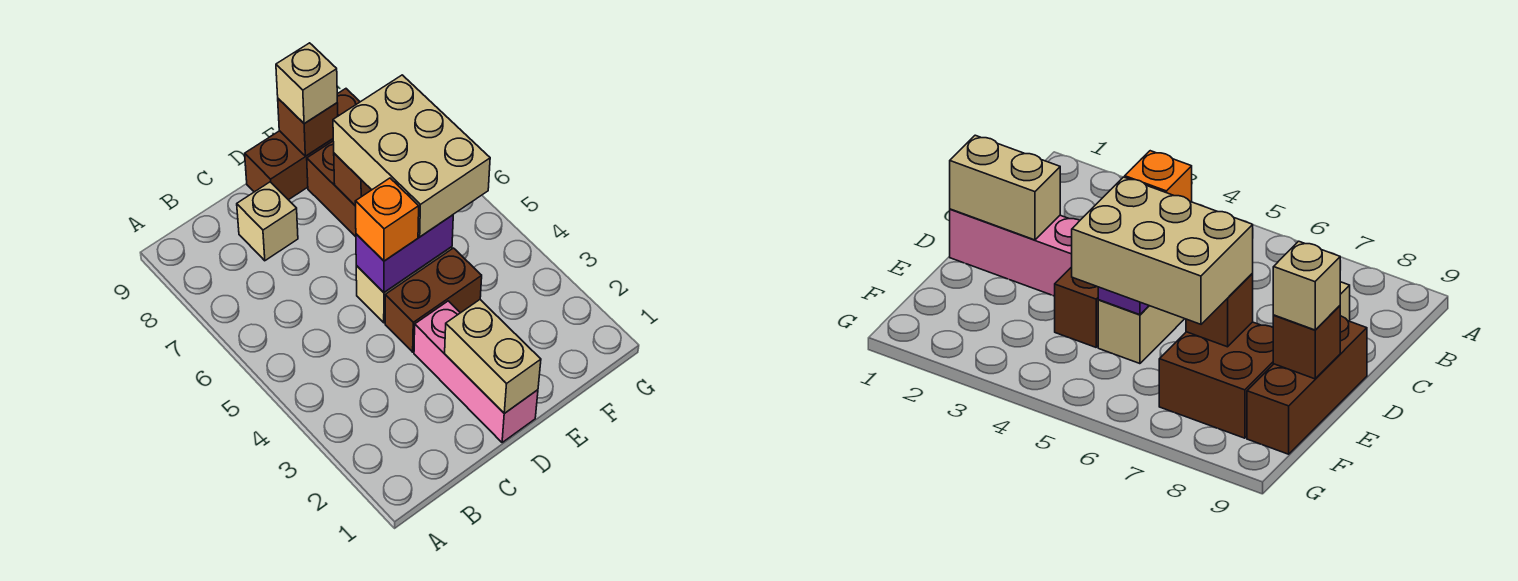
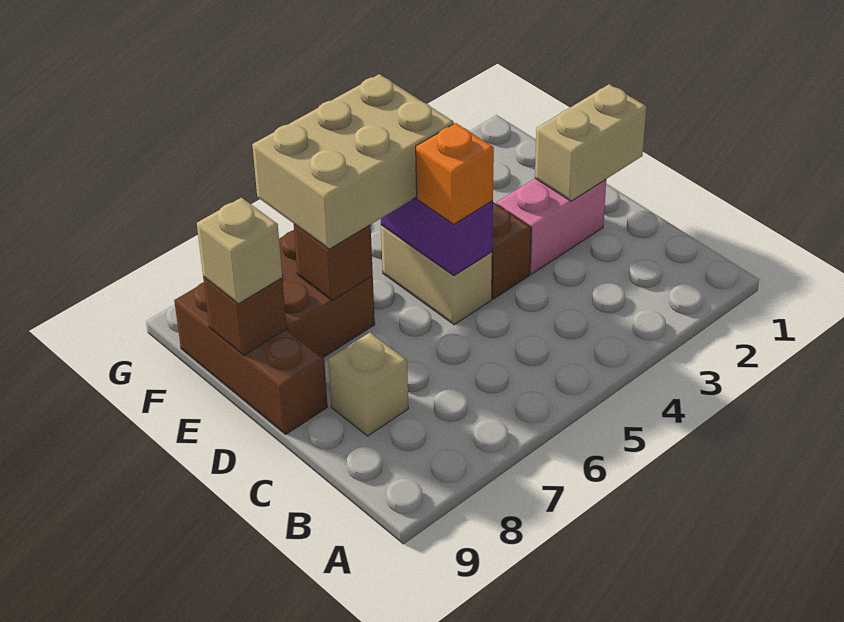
pink 1x3 brick [414,301,538,443] -> pink 1x2 brick [497,179,606,274]

